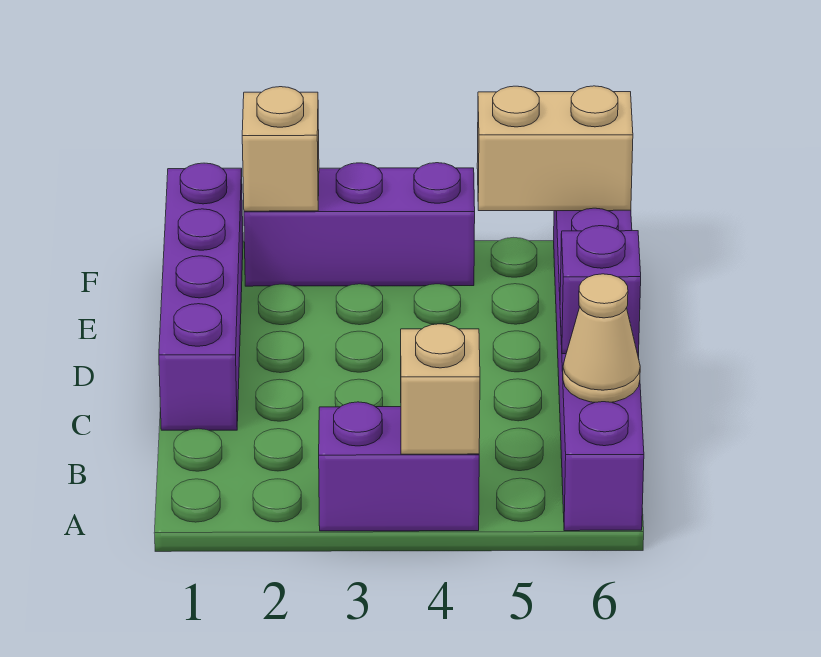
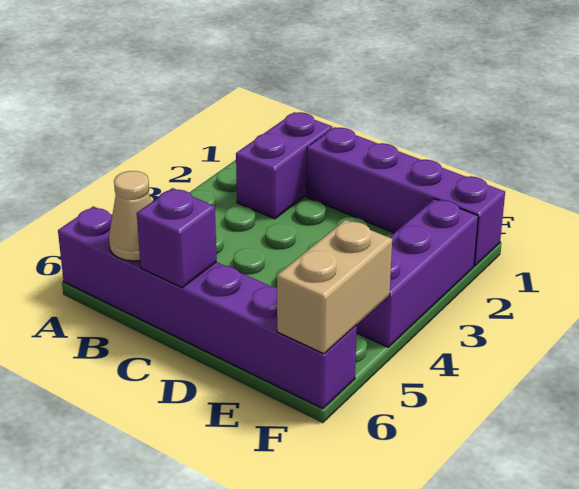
purple 1x2 brick [319,402,479,531] -> purple 1x2 brick moved to [236,112,332,219]
tan 1x1 brick [401,324,480,454] -> none
tan 1x1 brick [242,87,319,211] -> none

